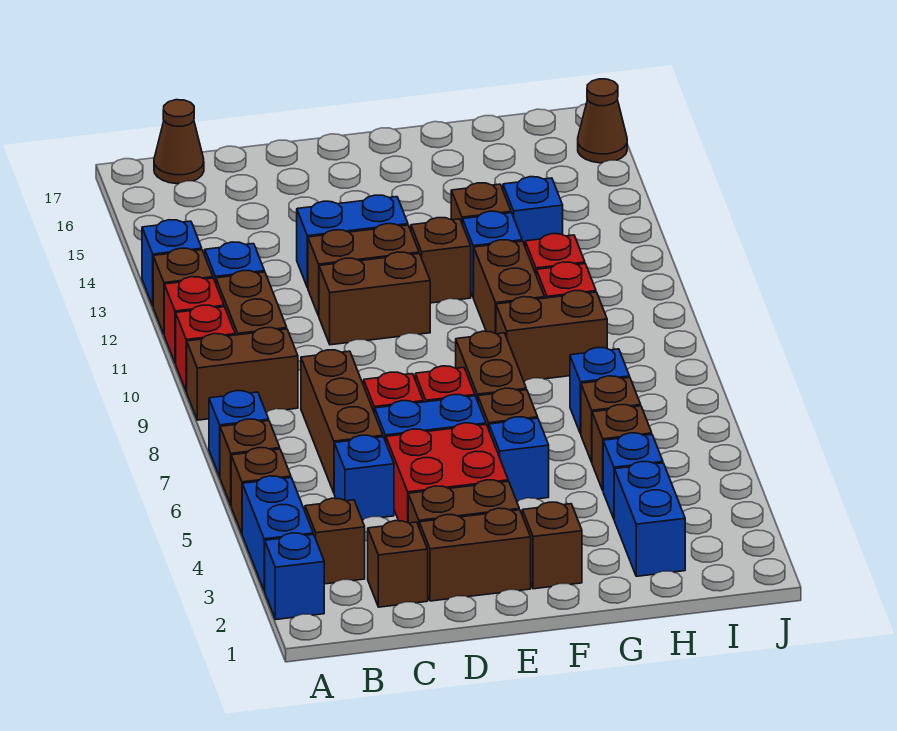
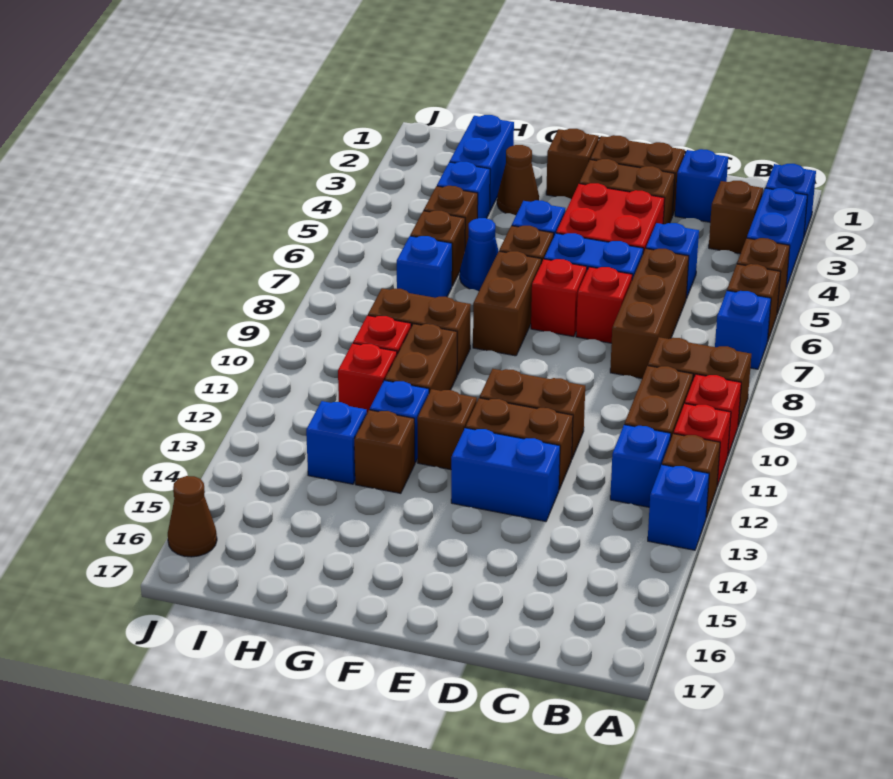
brown 1x1 cone [154,100,204,184] -> brown 1x1 cone moved to [497,145,539,215]
brown 1x1 brick [368,521,428,607] -> blue 1x1 brick [675,149,728,222]
none -> blue 1x1 cone [460,218,499,291]

